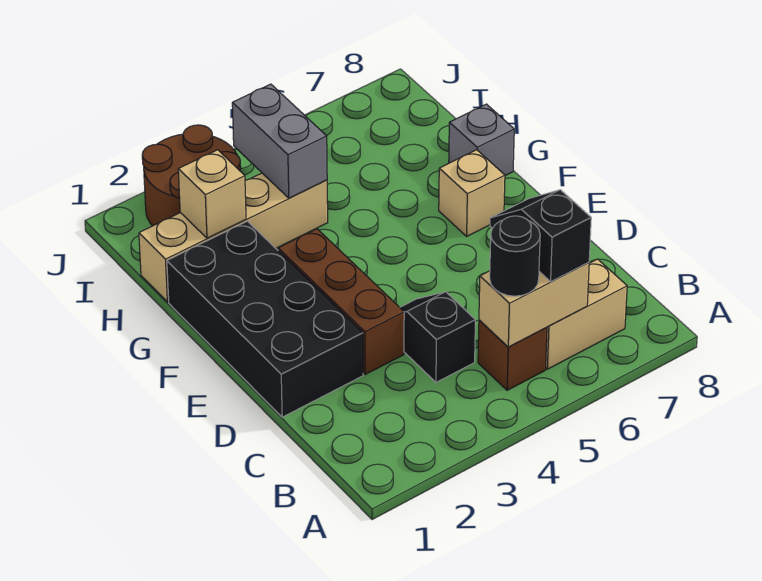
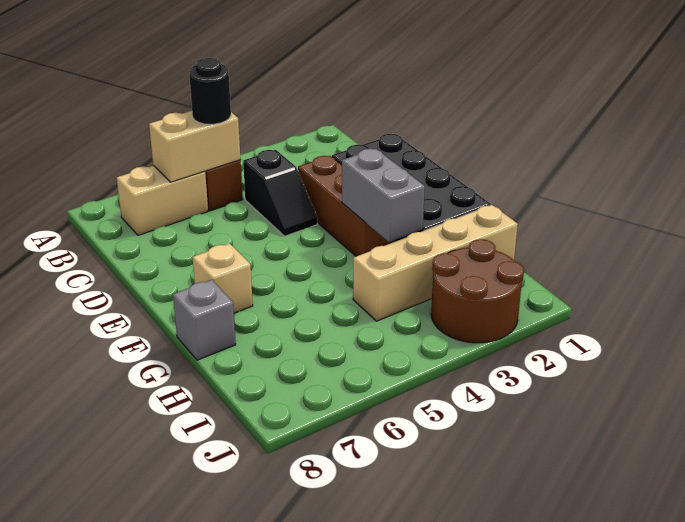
black 1x2 slope [490,190,591,282] -> none
tan 1x1 brick [178,150,246,238] -> none
grey 1x2 brick [232,84,327,198] -> grey 1x2 brick moved to [342,149,425,242]

